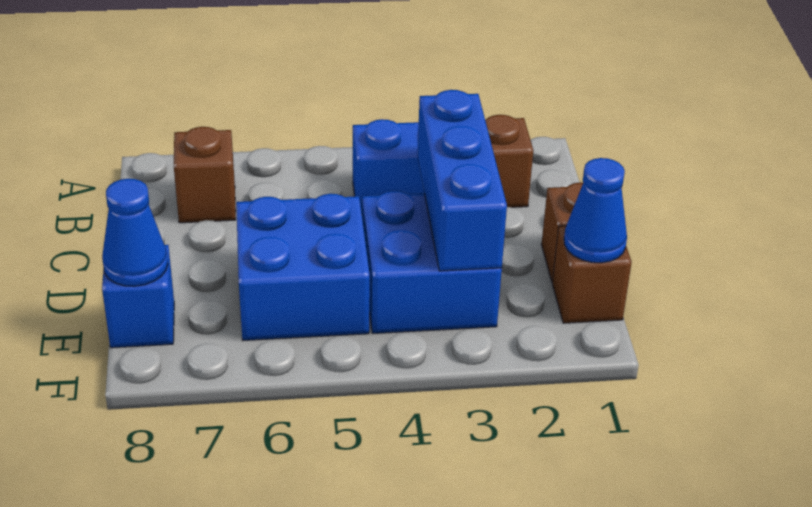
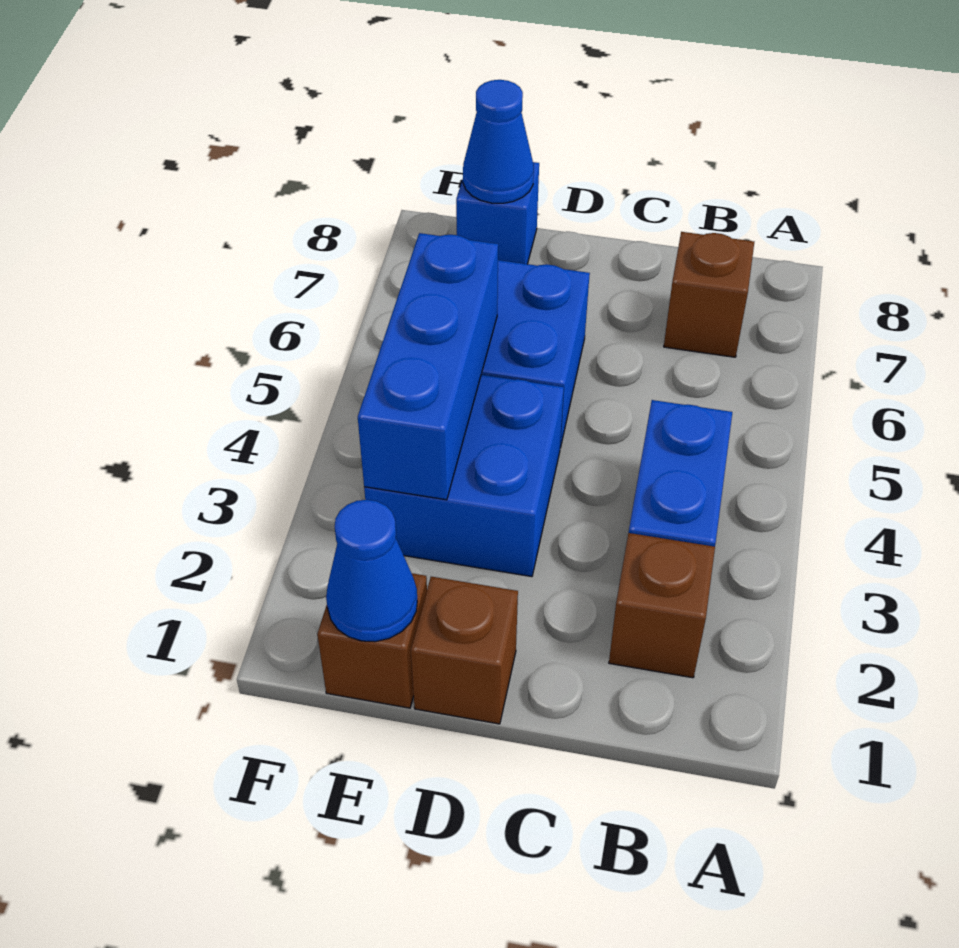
blue 1x3 brick [418,90,507,271] -> blue 1x3 brick turned to [358,233,498,500]

